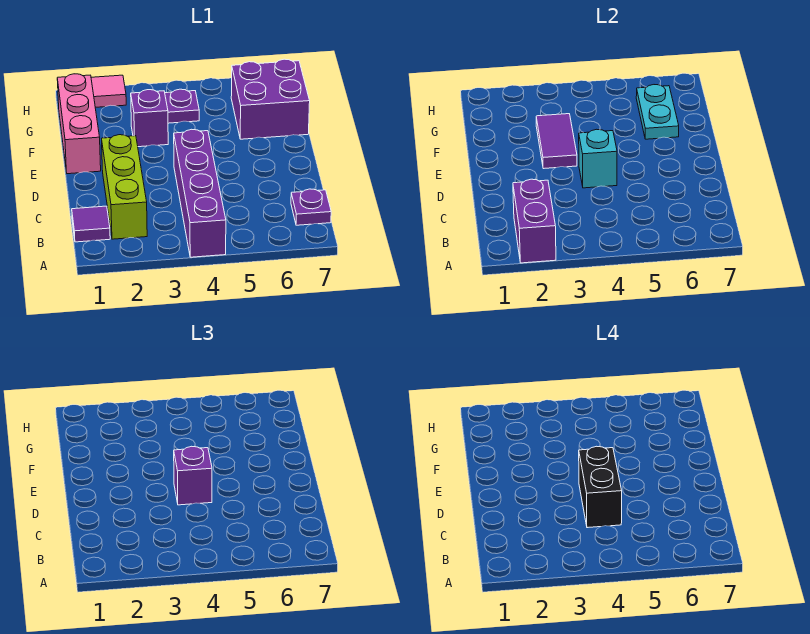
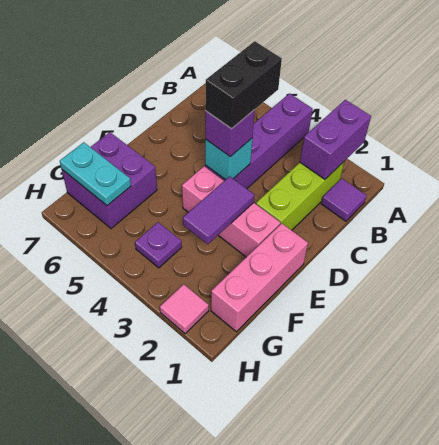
purple 1x1 plate [291,189,331,225] -> none
none -> pink 1x3 brick [182,166,280,257]
purple 1x1 brick [131,90,168,147] -> none
cyan 1x2 plate [636,85,679,139] -> cyan 1x2 plate turned to [60,142,131,206]

